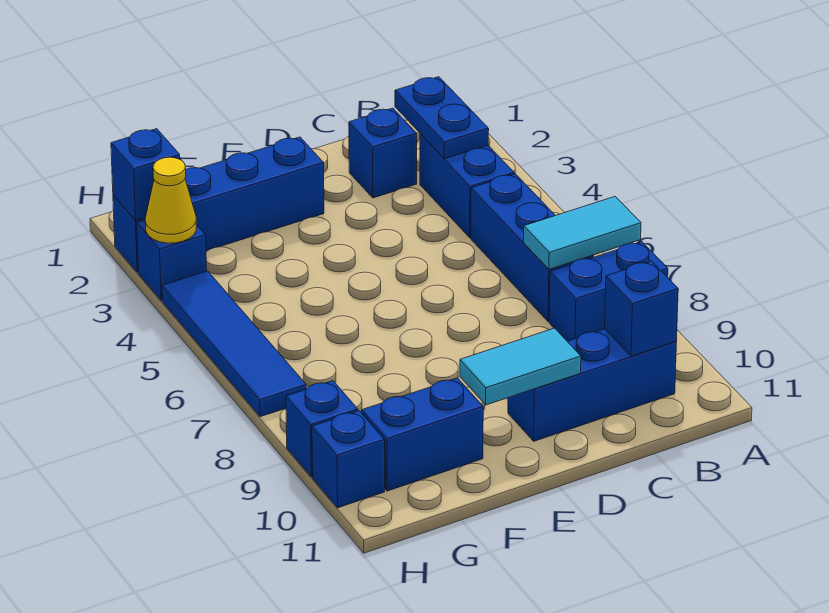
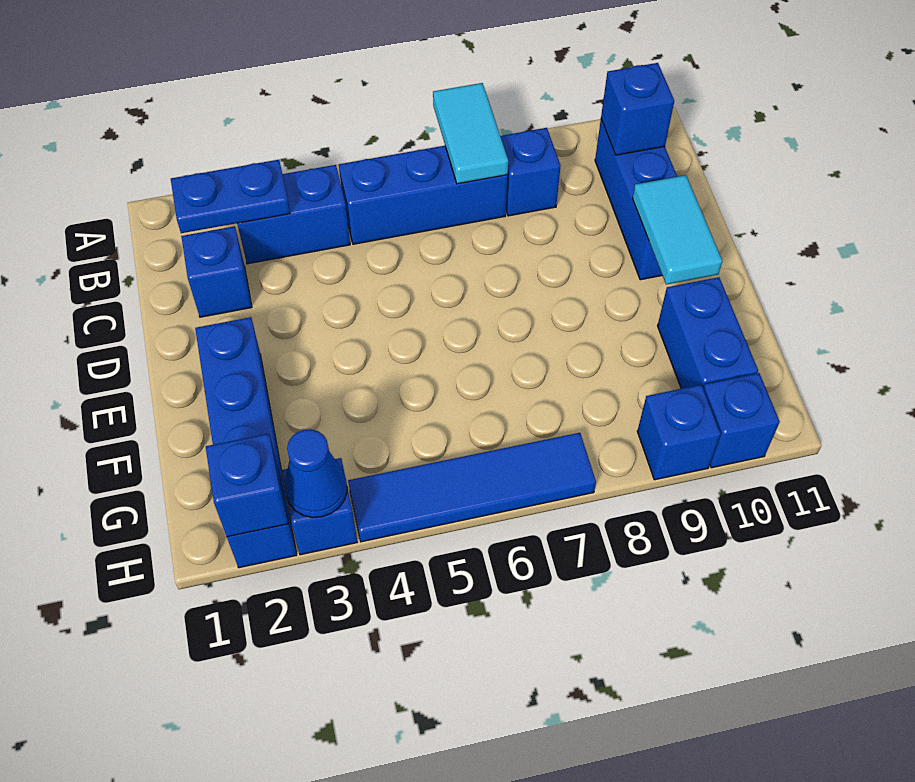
blue 1x2 brick [549,242,668,341] -> blue 1x1 brick [500,128,561,216]
yellow 1x1 cone [145,157,196,243] -> blue 1x1 cone [285,429,347,518]

